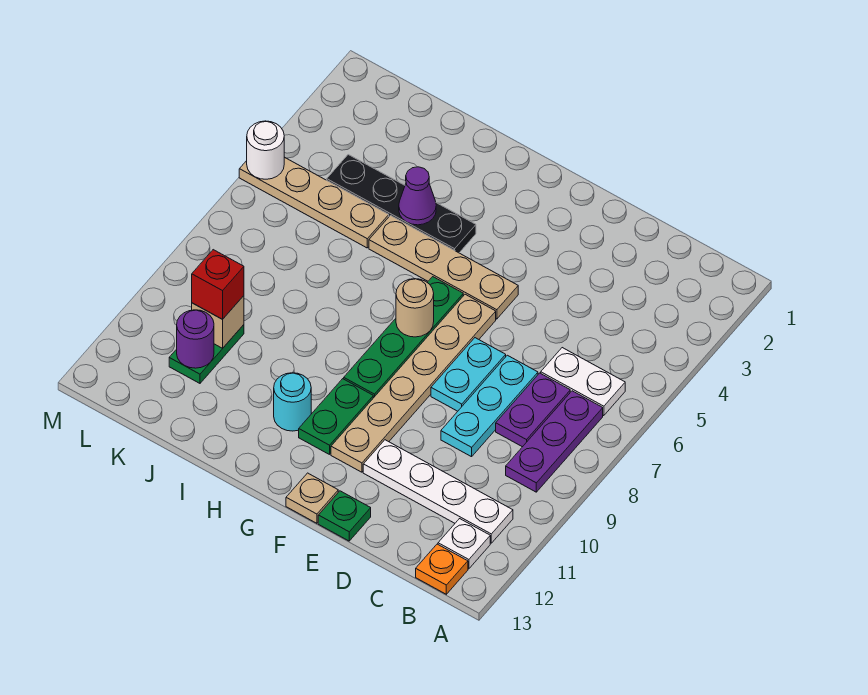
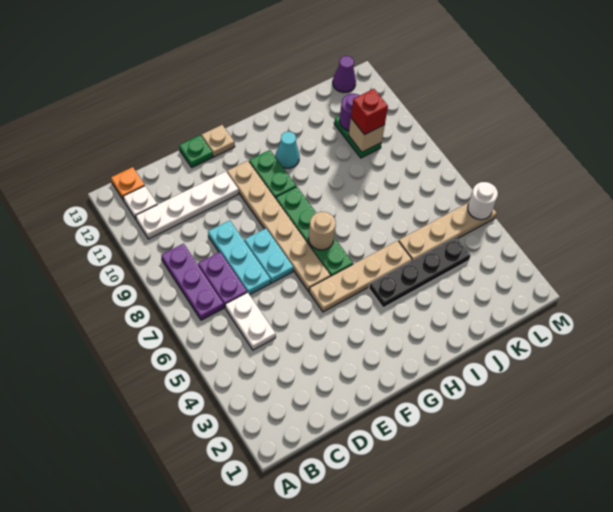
white 1x2 plate [541,348,625,416] -> white 1x2 plate turned to [225,292,276,350]
cyan 1x1 round brick [274,373,311,431] -> cyan 1x1 cone [275,132,300,168]
purple 1x1 cone [399,167,436,225] -> purple 1x1 cone moved to [333,56,356,93]

